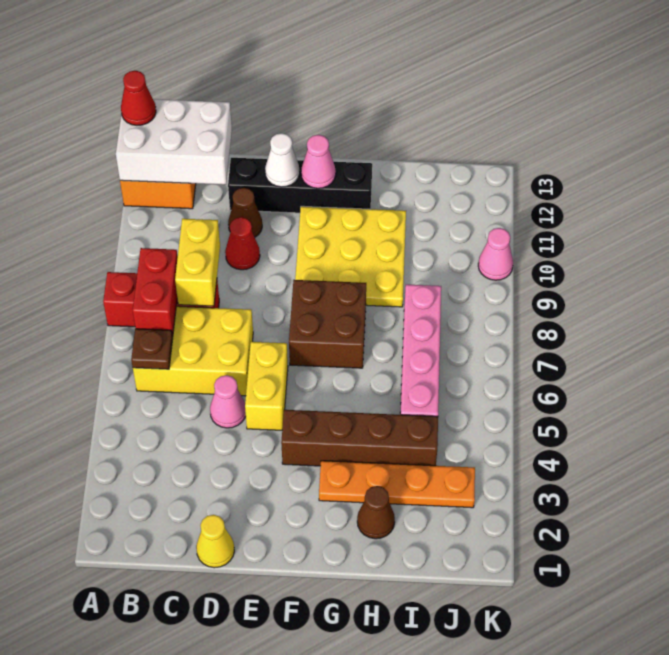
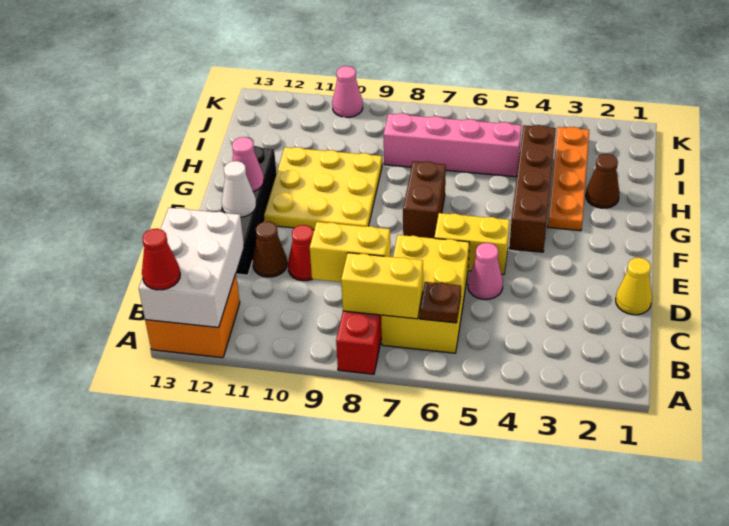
red 1x2 brick [133,248,178,336] -> yellow 1x2 brick [341,253,423,319]
brown 2x2 brick [289,280,366,368] -> brown 1x2 brick [403,162,446,238]

